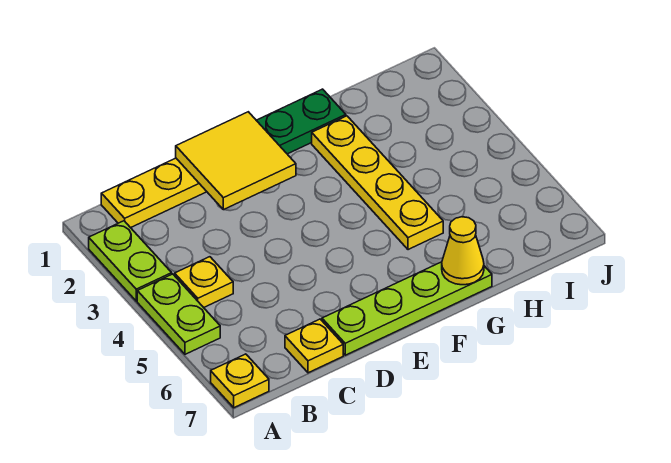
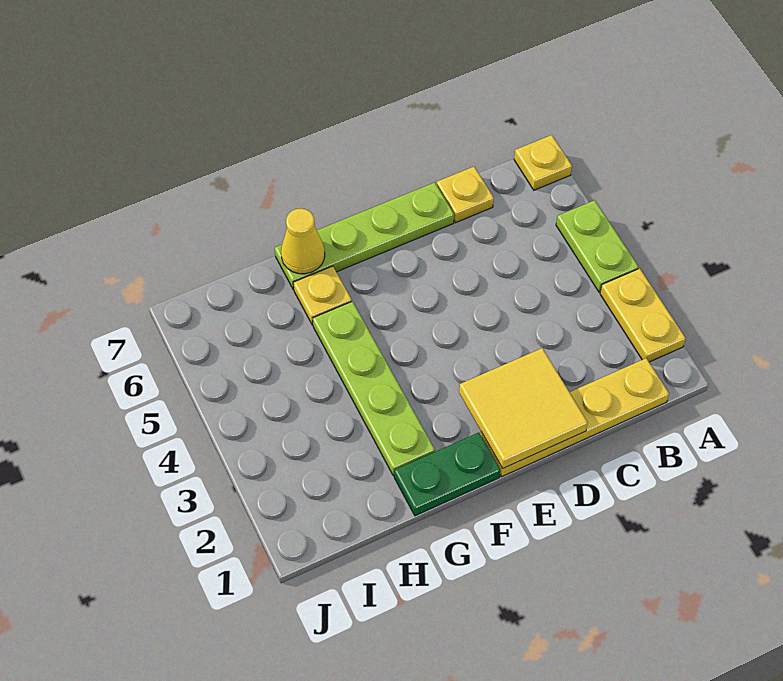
lime 1x2 plate [89,221,172,301] -> yellow 1x2 plate [600,268,686,362]
yellow 1x1 plate [175,257,233,308] -> yellow 1x1 plate moved to [293,266,352,325]
yellow 1x4 plate [312,116,443,250] -> lime 1x4 plate [313,301,435,476]

